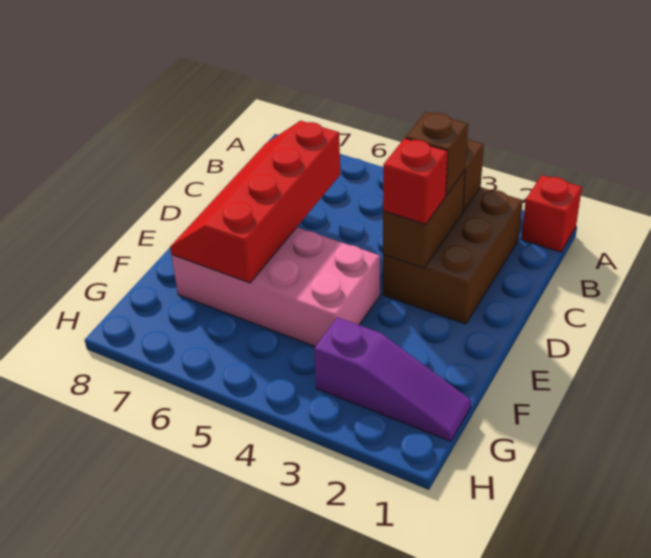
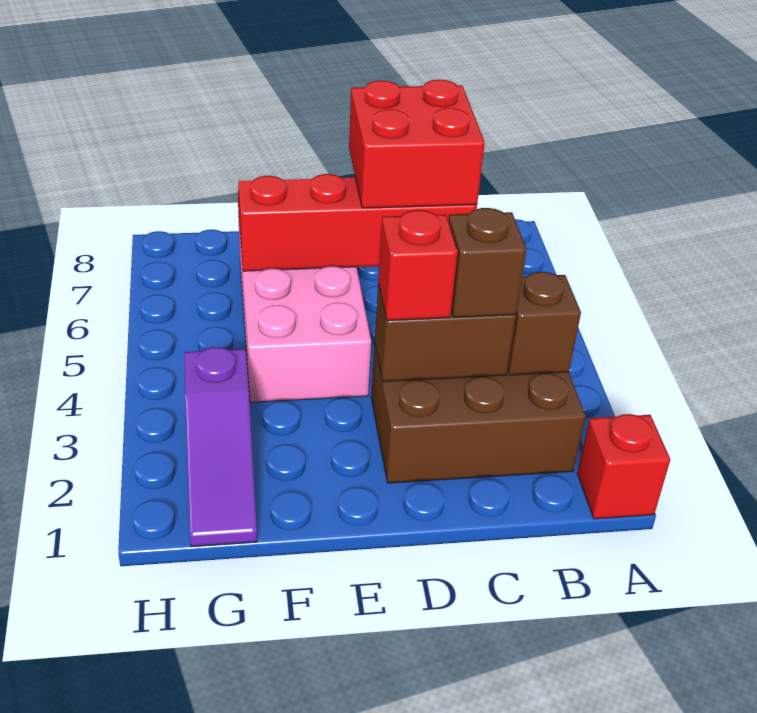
none -> red 2x2 brick [349,80,485,208]

